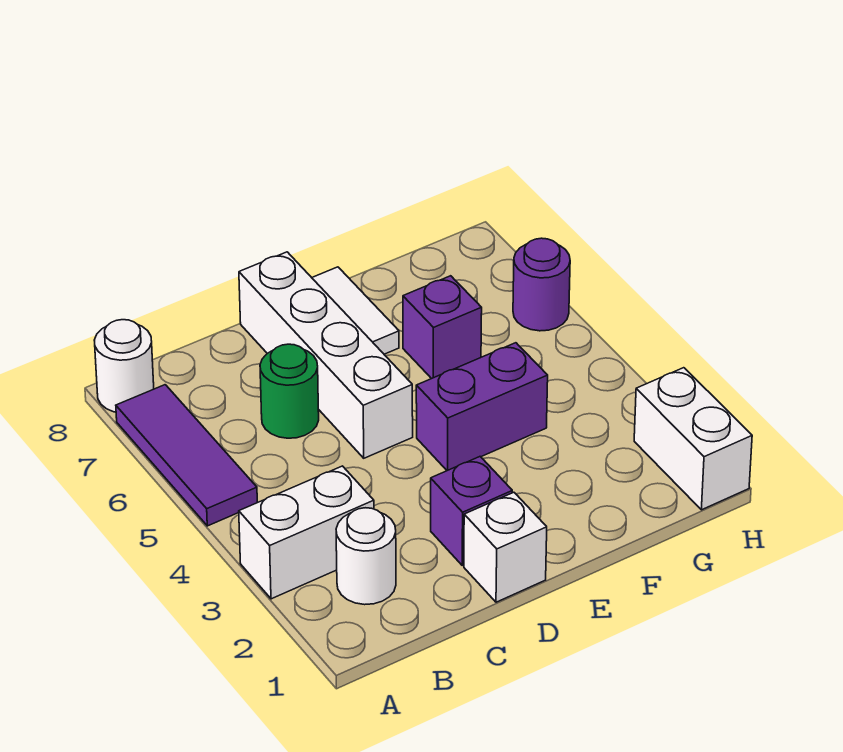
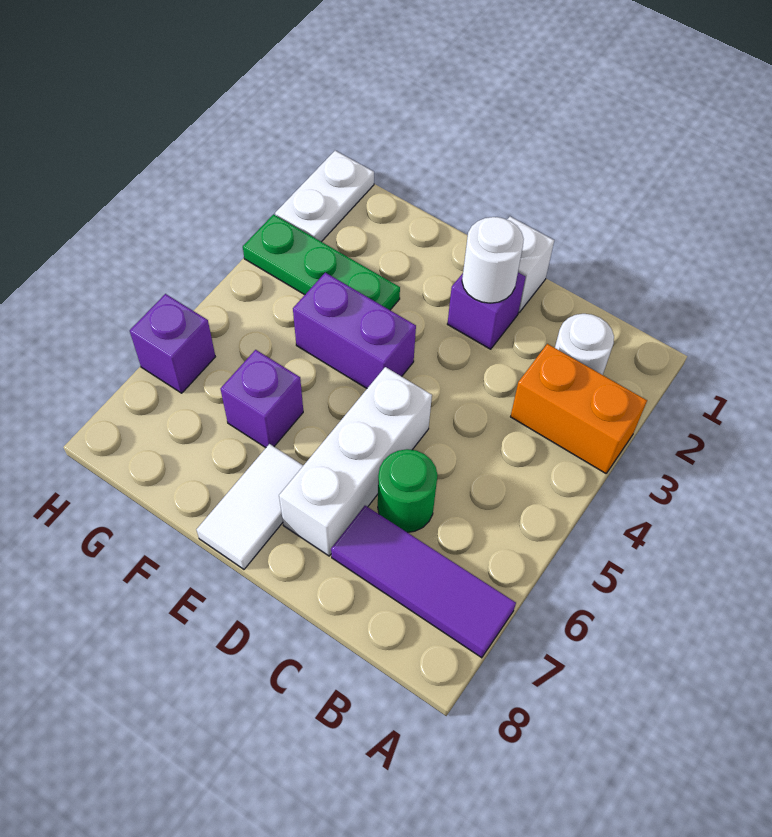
white 1x2 brick [239,466,374,599] -> orange 1x2 brick [511,344,647,473]
purple 1x3 tile [116,385,257,526] -> purple 1x3 tile turned to [331,506,516,658]
white 1x1 round brick [94,320,154,412] -> white 1x1 round brick moved to [462,217,524,303]
white 1x4 brick [239,252,413,458] -> white 1x3 brick [279,367,432,556]
none -> green 1x3 plate [243,214,400,310]
white 1x2 brick [634,368,752,510] -> white 1x2 plate [275,151,374,242]
purple 1x1 round brick [513,238,570,331] -> purple 1x1 brick [130,294,215,393]

